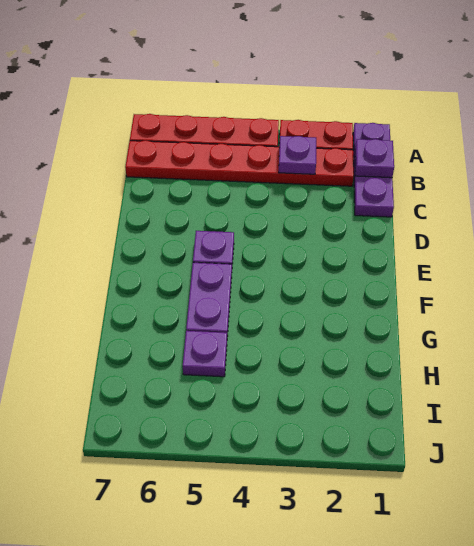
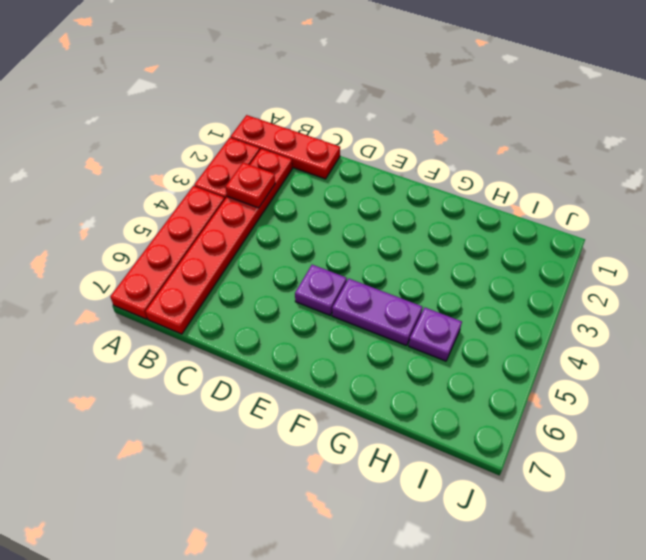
purple 1x3 plate [353,123,394,217] -> red 1x3 plate [231,115,340,179]
purple 1x1 plate [355,139,394,178] -> none
purple 1x1 plate [279,136,316,174] -> red 1x1 plate [226,163,275,208]

